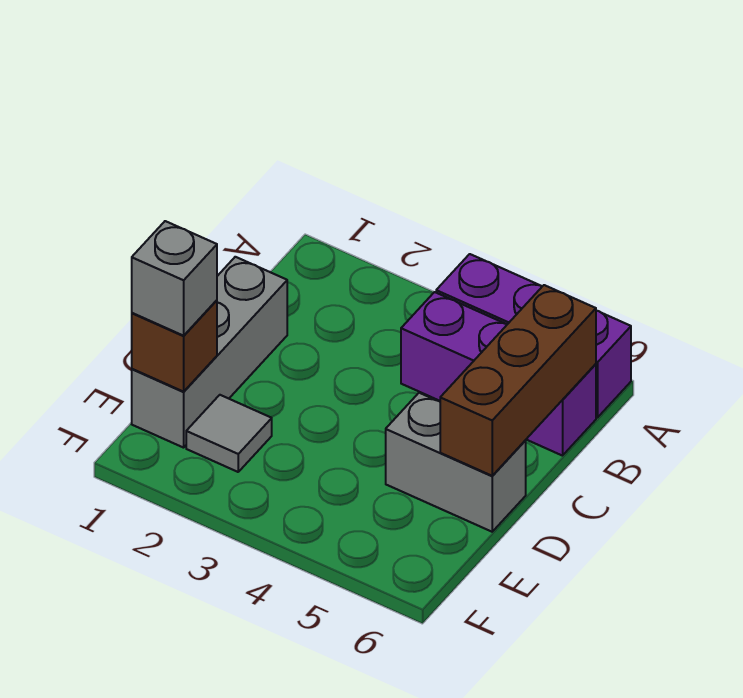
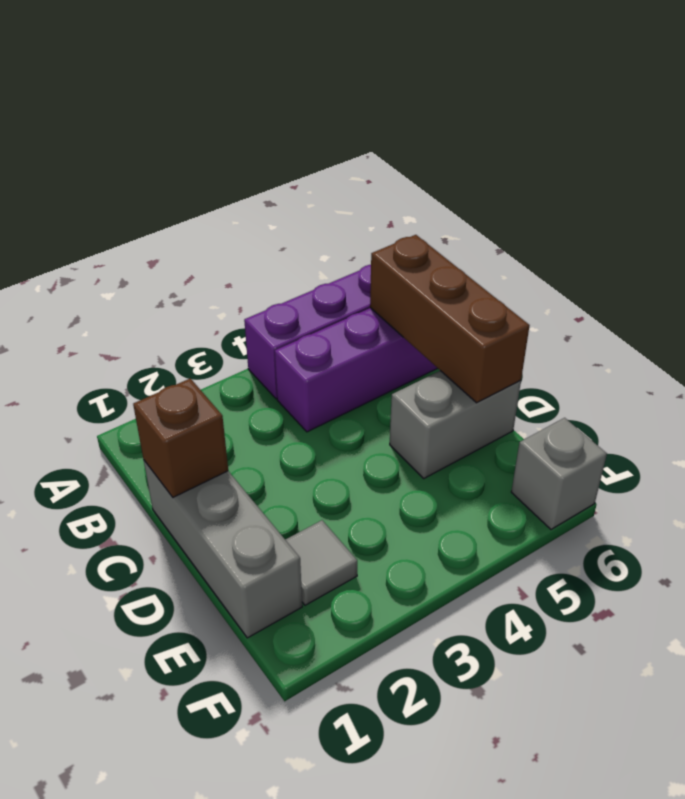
brown 1x1 brick [132,300,217,392] -> brown 1x1 brick moved to [133,378,228,497]
grey 1x1 brick [132,221,217,336] -> grey 1x1 brick moved to [511,418,607,529]

